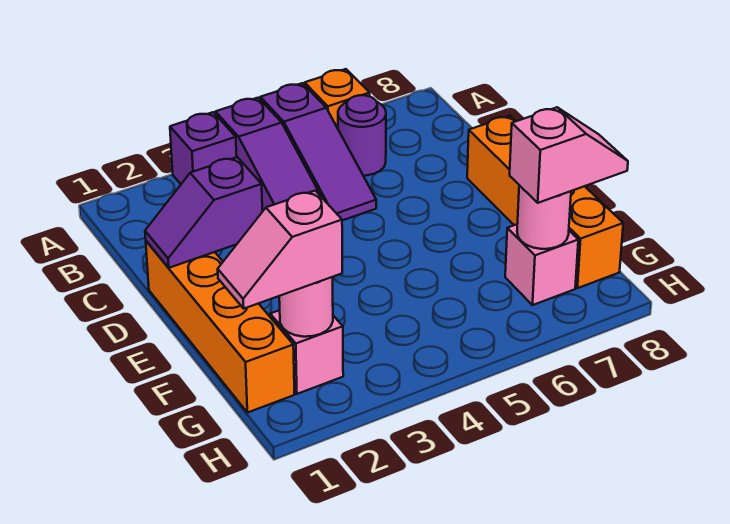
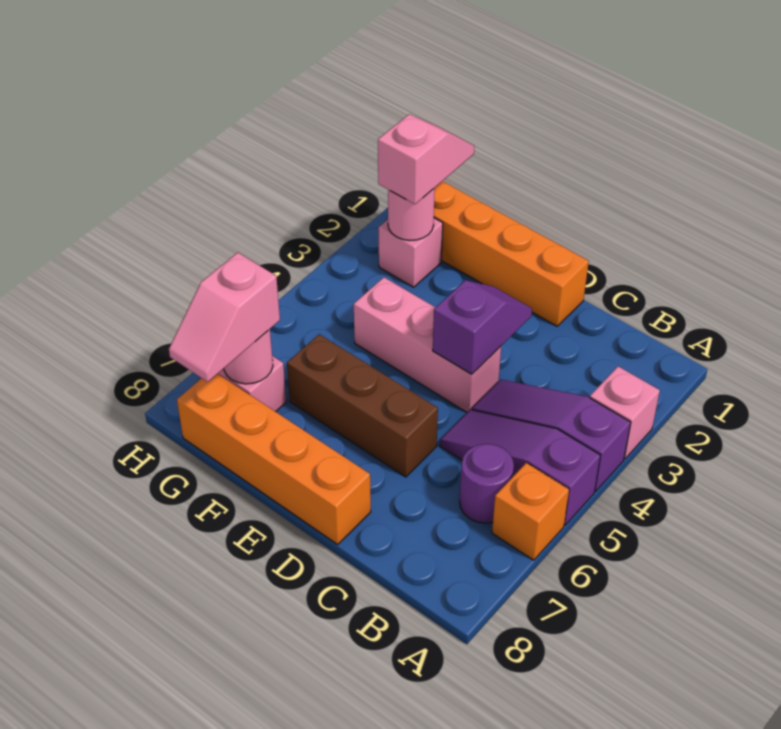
purple 1x1 brick [170,112,237,184] -> pink 1x1 brick [590,366,660,459]
purple 1x2 slope [145,157,262,268] -> purple 1x2 slope moved to [433,280,532,374]
none -> pink 1x3 brick [354,277,501,412]
none -> brown 1x3 brick [287,334,438,477]

